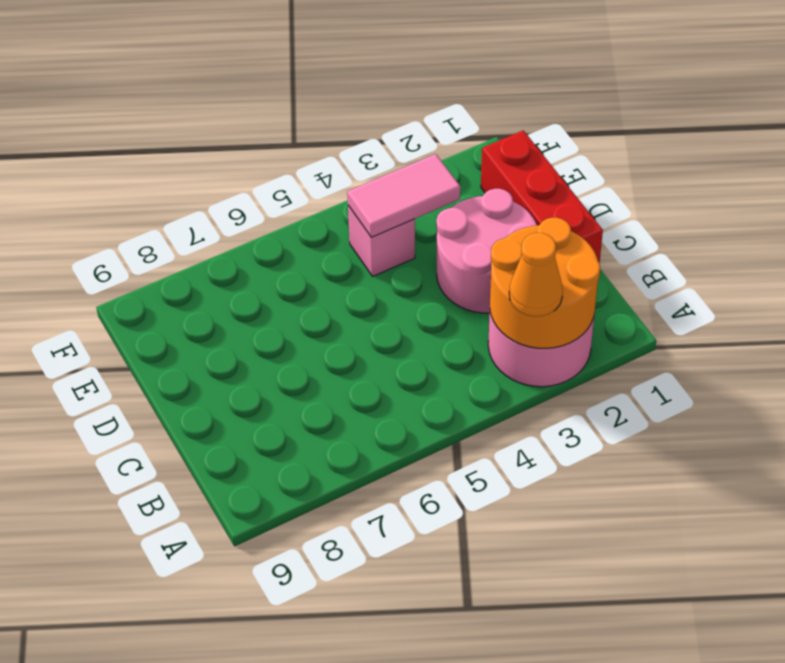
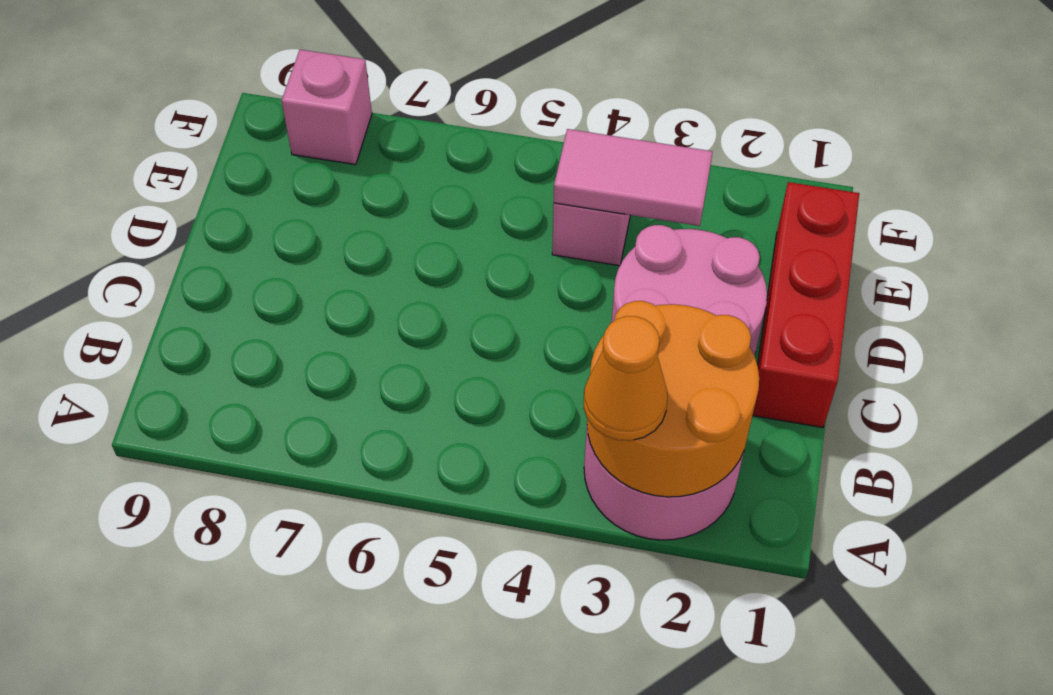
none -> pink 1x1 brick [281,50,372,165]

